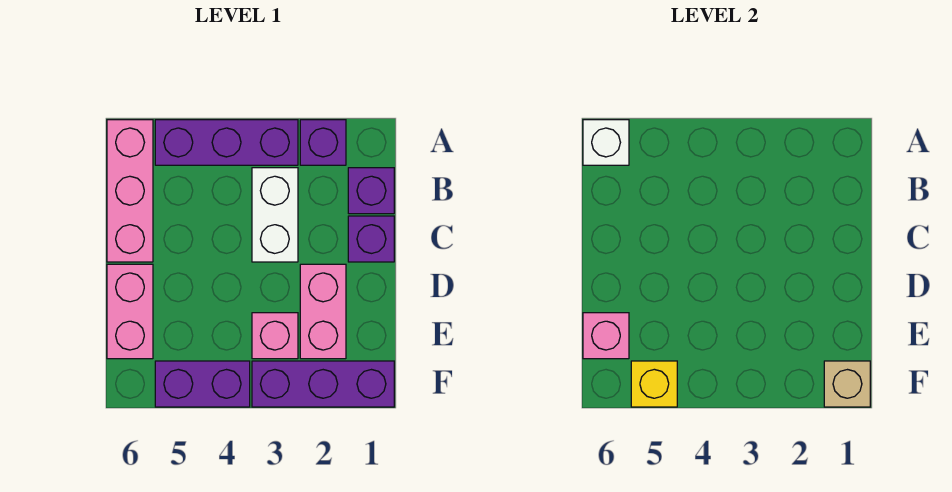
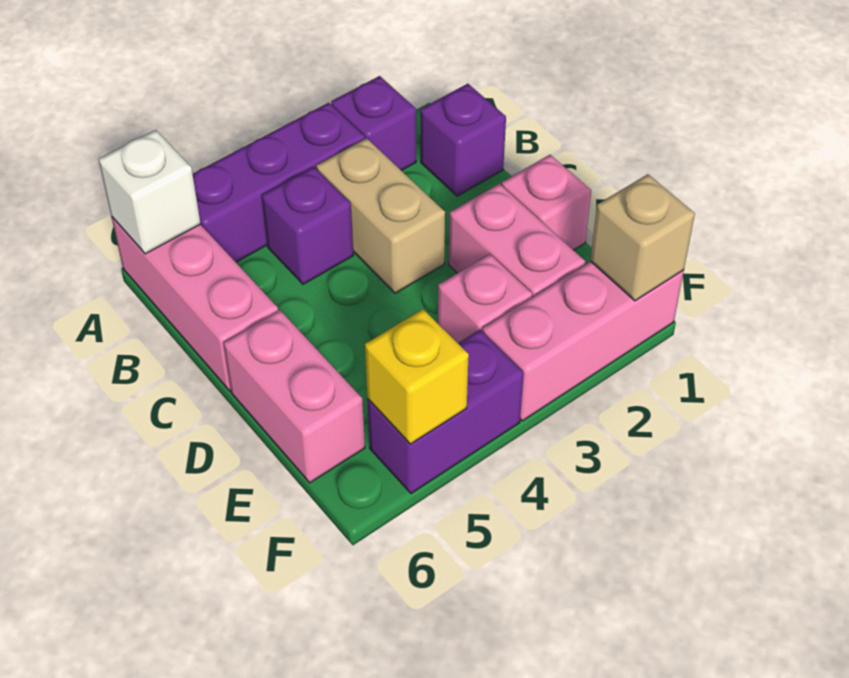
white 1x2 brick [252,168,298,262] -> tan 1x2 brick [316,138,445,293]
purple 1x1 brick [348,216,394,262] -> purple 1x1 brick moved to [262,167,353,284]
pink 1x1 brick [583,313,629,359] -> pink 1x1 brick moved to [502,155,591,250]
purple 1x3 brick [252,361,394,407] -> pink 1x3 brick [482,261,684,421]

